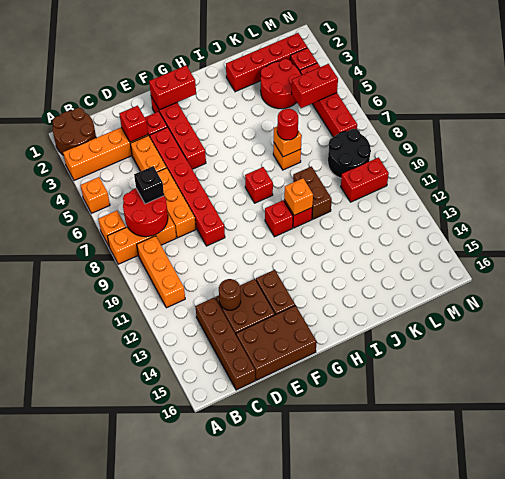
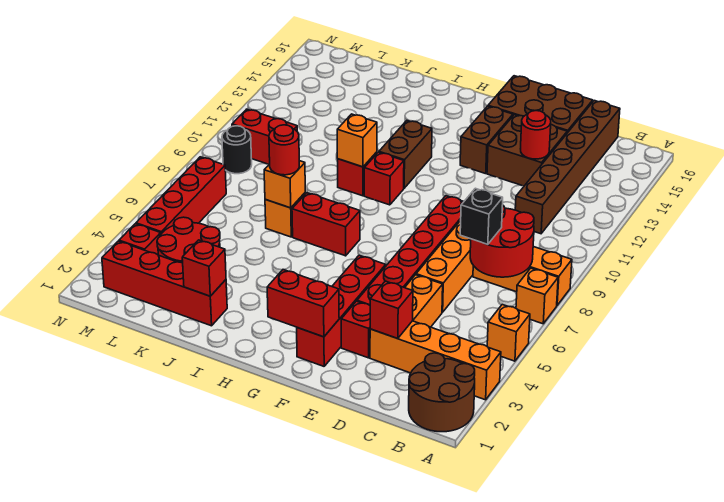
orange 1x3 brick [137,236,185,308] -> none
brown 1x4 brick [196,297,256,390] -> brown 1x6 brick [515,101,620,234]
brown 1x1 round brick [219,279,241,310] -> red 1x1 round brick [521,111,551,159]
red 1x1 brick [245,167,273,203] -> red 1x1 brick moved to [182,240,226,296]
brown 1x2 brick [293,166,332,219] -> brown 1x2 brick moved to [379,121,432,188]
red 1x2 brick [292,64,338,108] -> red 1x2 brick moved to [292,193,360,256]
black 2x2 round brick [328,129,371,178] -> black 1x1 round brick [222,126,252,174]

